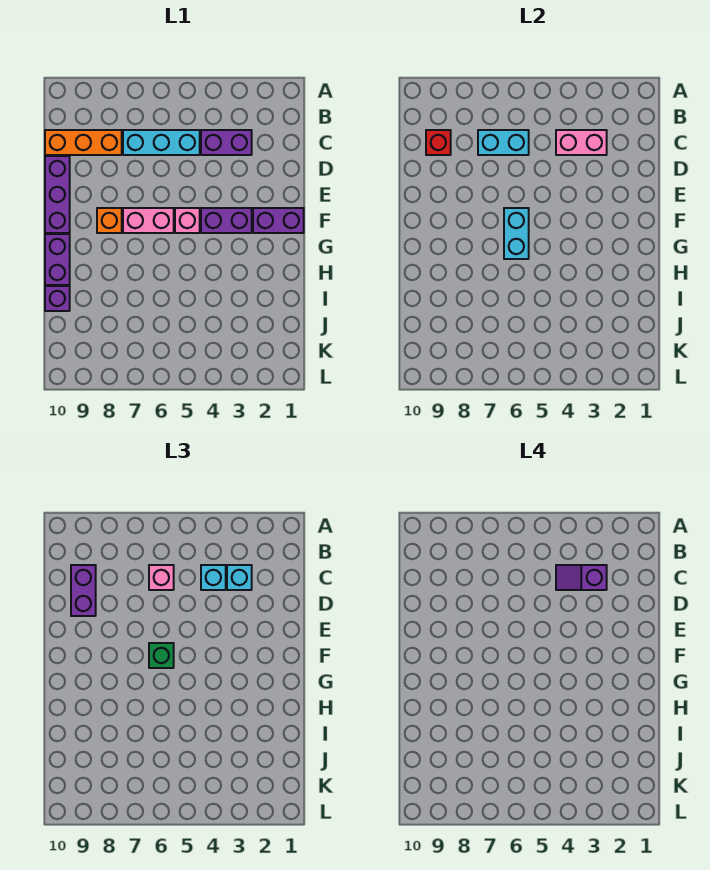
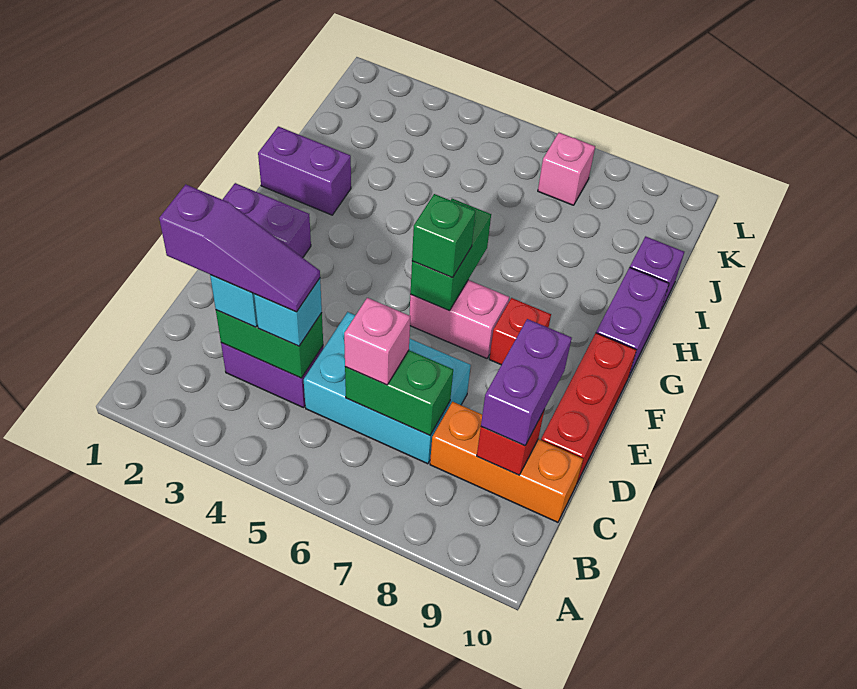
pink 1x2 brick [556,130,607,155] -> green 1x2 brick [216,310,323,378]
purple 1x2 slope [556,565,607,590] -> purple 1x3 slope [159,184,320,312]
cyan 1x3 brick [123,130,200,155] -> cyan 2x3 brick [304,312,471,464]
cyan 1x2 brick [478,130,529,155] -> green 1x2 brick [345,350,453,435]
purple 1x3 brick [45,156,70,233] -> red 1x3 brick [541,333,636,482]
purple 1x2 brick [201,208,252,233] -> purple 1x2 brick moved to [258,126,351,215]
pink 1x1 brick [175,208,200,233] -> pink 1x1 brick moved to [538,133,595,205]
cyan 1x2 brick [504,208,529,259] -> green 1x2 brick [410,199,491,311]
orange 1x1 brick [97,208,122,233] -> red 1x1 brick [489,298,551,365]

